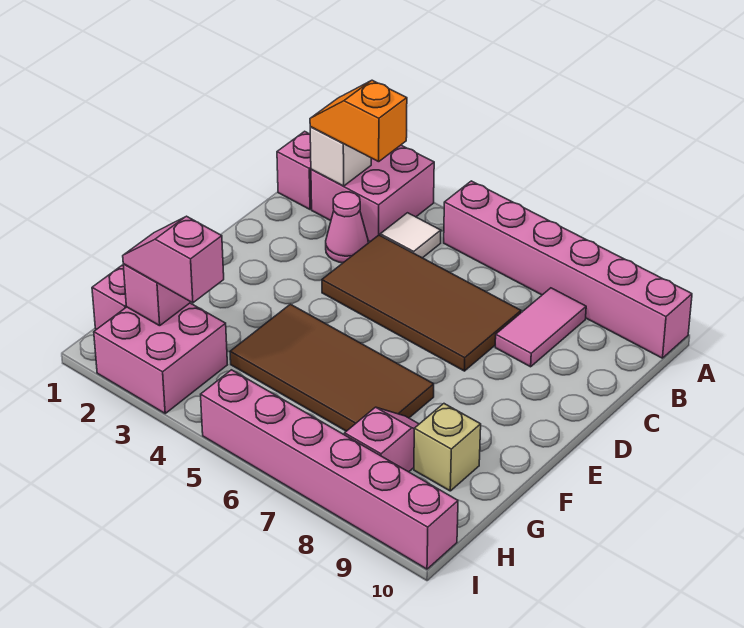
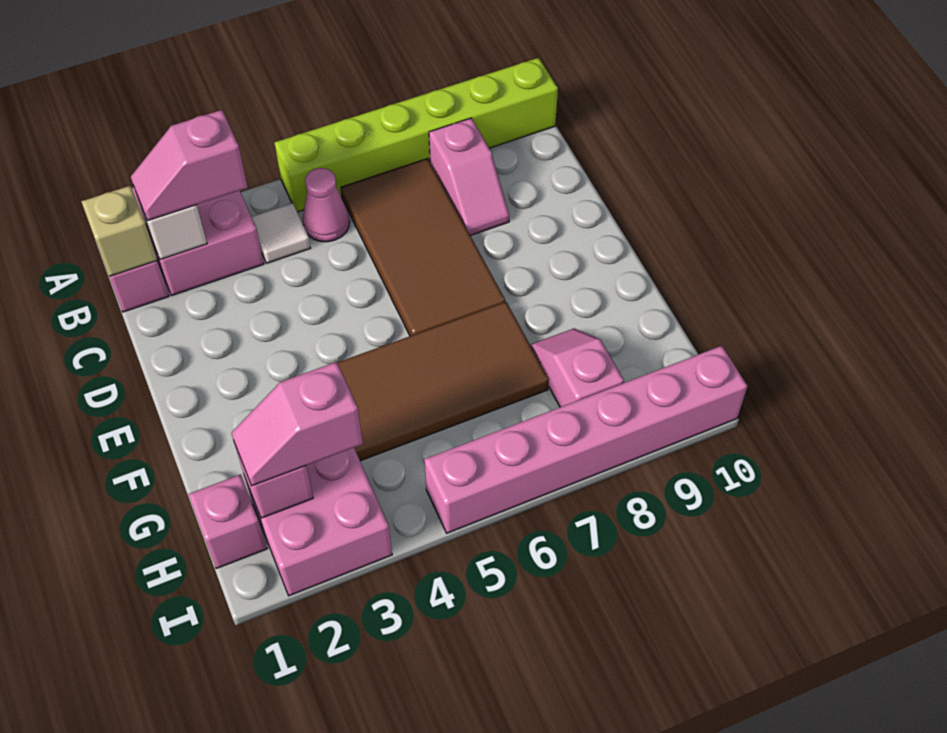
pink 1x6 brick [444,181,692,358] -> lime 1x6 brick [274,58,558,212]
orange 1x2 slope [310,80,407,162] -> pink 1x2 slope [131,110,248,221]
pink 1x2 tile [495,288,586,367] -> pink 1x2 slope [429,118,509,236]
pink 1x1 cone [326,192,368,263] -> pink 1x1 cone moved to [303,168,350,242]
brown 2x4 tile [322,235,521,371] -> brown 2x4 tile turned to [341,158,505,336]
tan 1x1 brick [414,404,481,491] -> tan 1x1 brick moved to [81,186,157,276]

